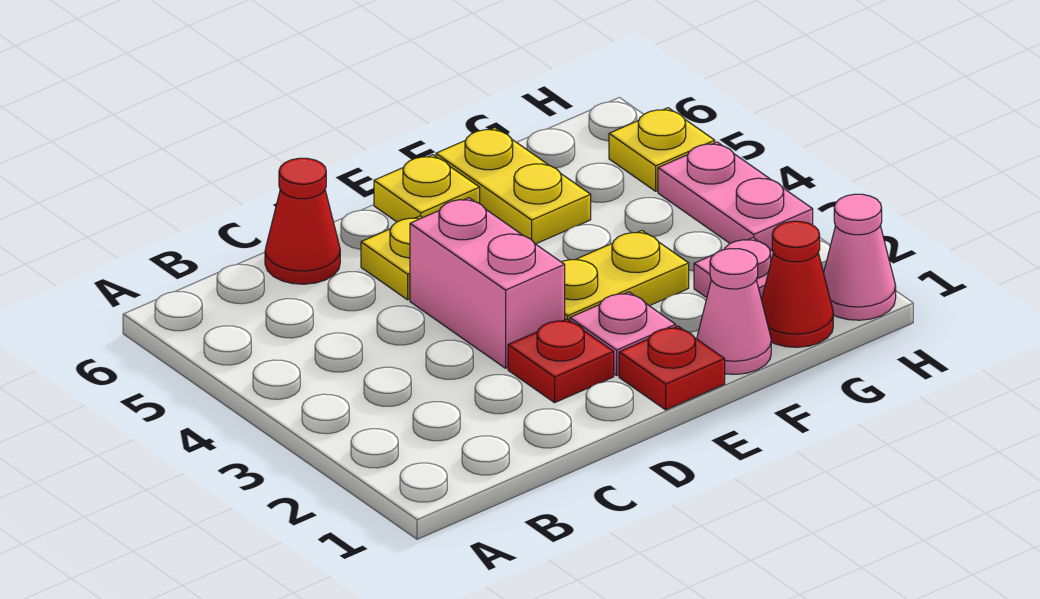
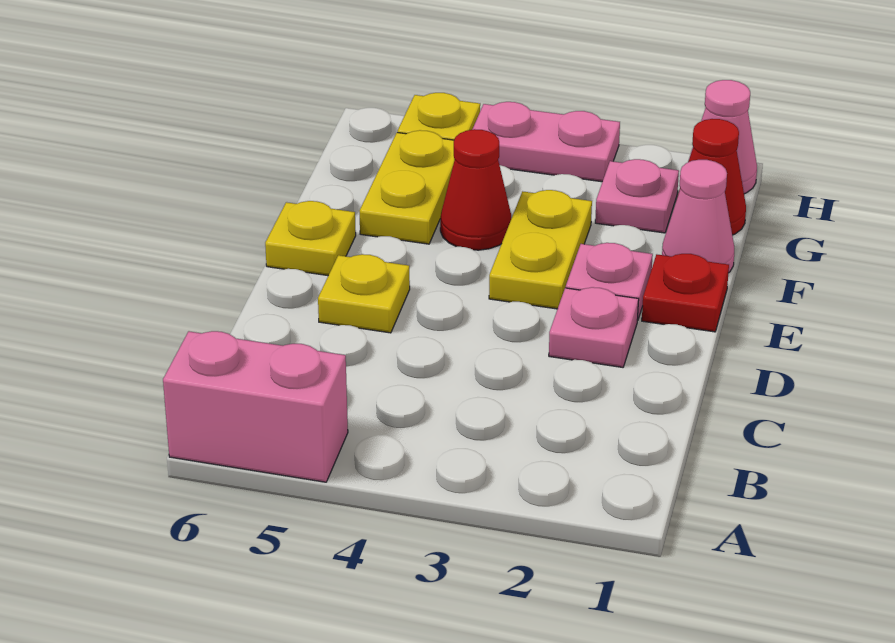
red 1x1 cone [265,158,340,284] -> red 1x1 cone moved to [440,129,511,250]
red 1x1 plate [508,319,614,403] -> pink 1x1 plate [549,287,639,367]
pink 1x2 brick [410,198,565,368] -> pink 1x2 brick moved to [163,331,348,482]
yellow 1x2 plate [436,128,591,244] -> yellow 1x2 plate turned to [360,130,454,244]

